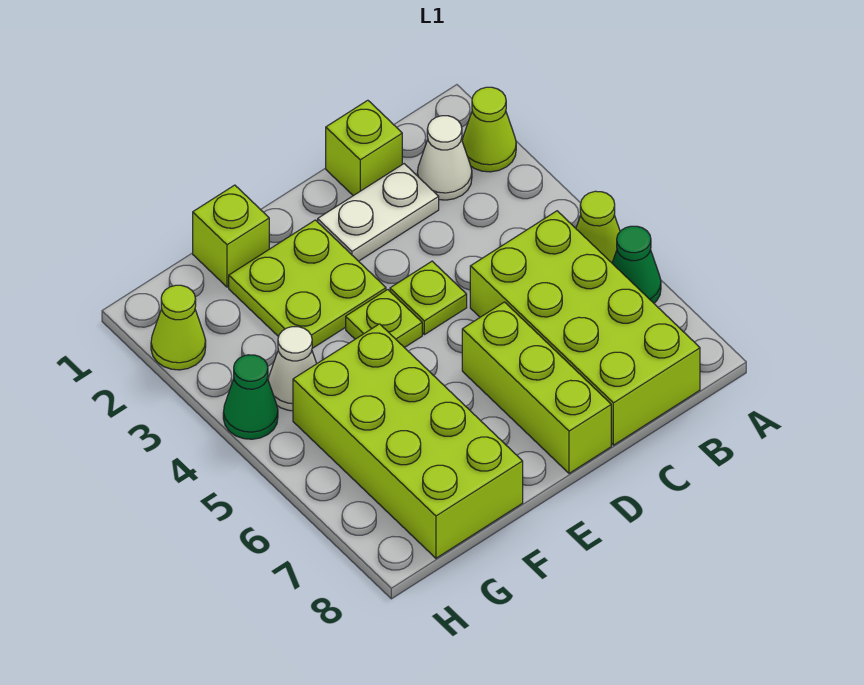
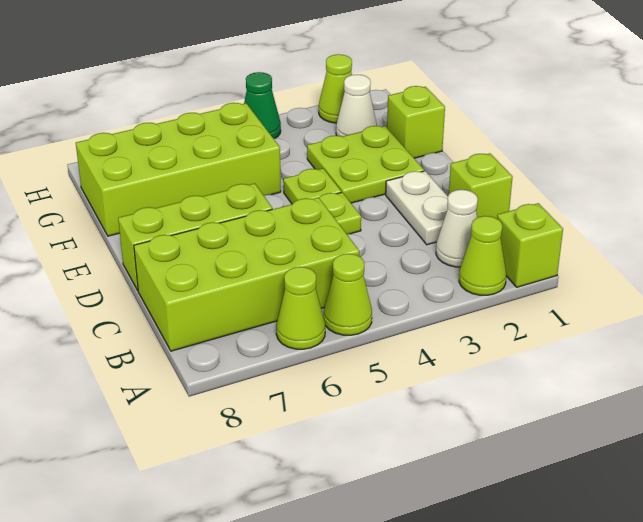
none -> lime 1x1 brick [497,203,563,287]
green 1x1 cone [612,226,661,303] -> lime 1x1 cone [276,267,325,349]
white 1x1 cone [268,327,317,411] -> white 1x1 cone moved to [336,75,377,137]

